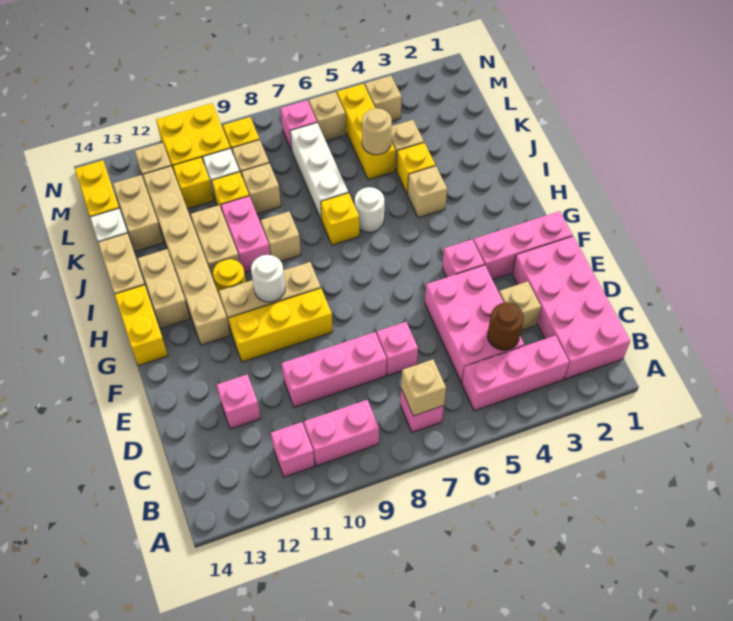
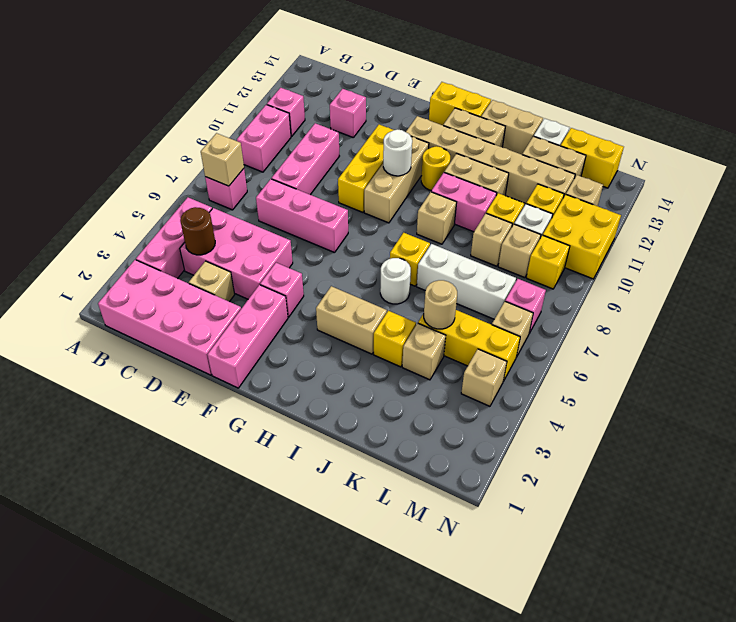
pink 1x1 brick [377,322,418,376] -> pink 1x3 brick [256,179,348,253]
tan 1x1 brick [408,166,447,218] -> tan 1x2 brick [316,286,387,354]

